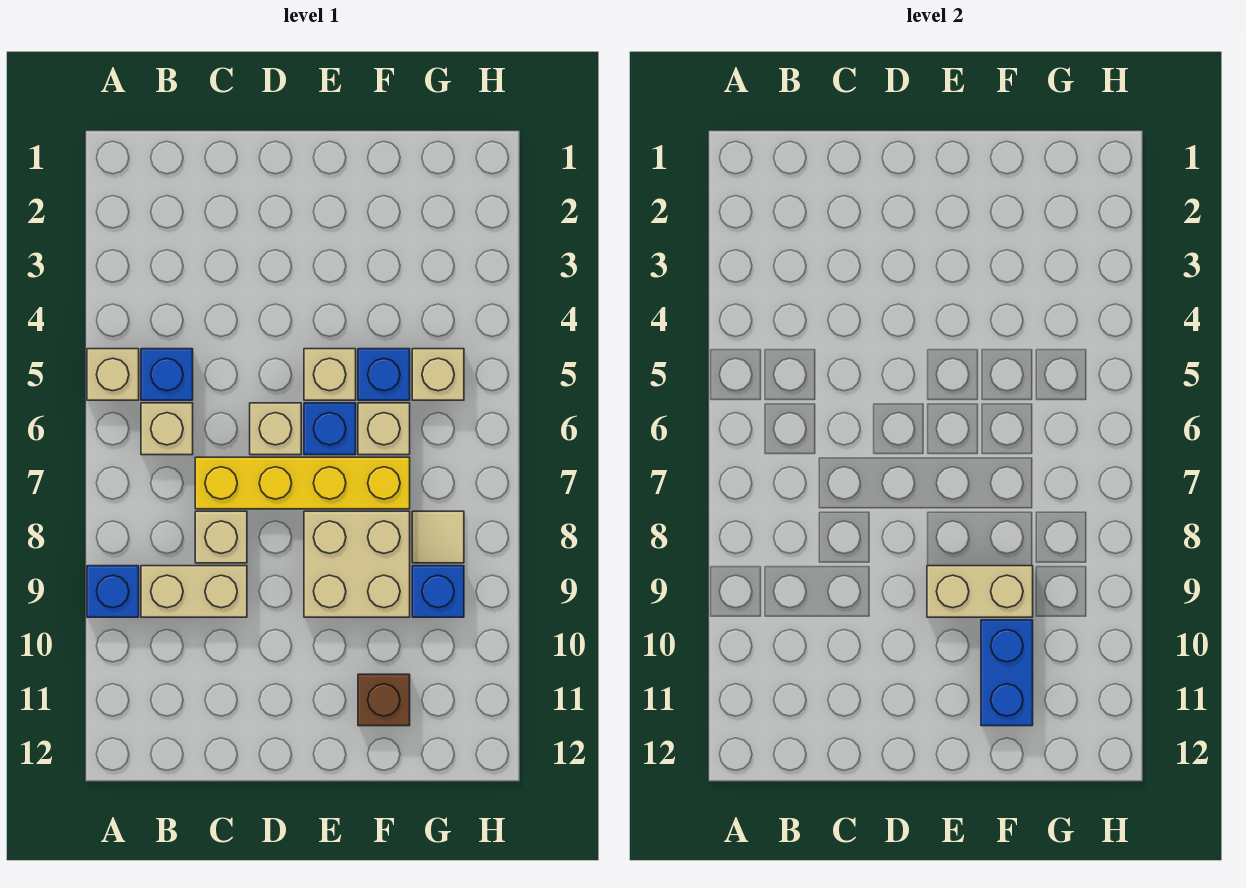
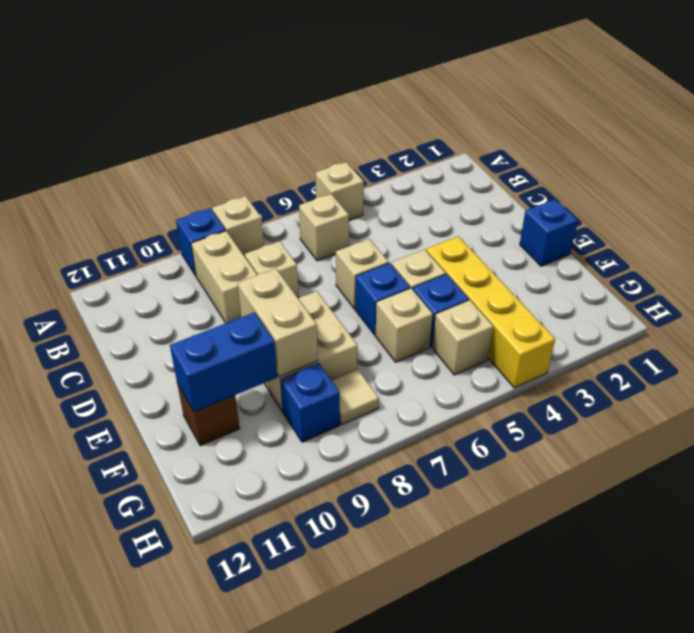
none -> tan 1x1 brick [212,196,264,257]
blue 1x1 brick [141,349,193,400] -> blue 1x1 brick moved to [520,199,578,266]
yellow 1x4 brick [195,457,410,509] -> yellow 1x4 brick moved to [426,236,555,388]

